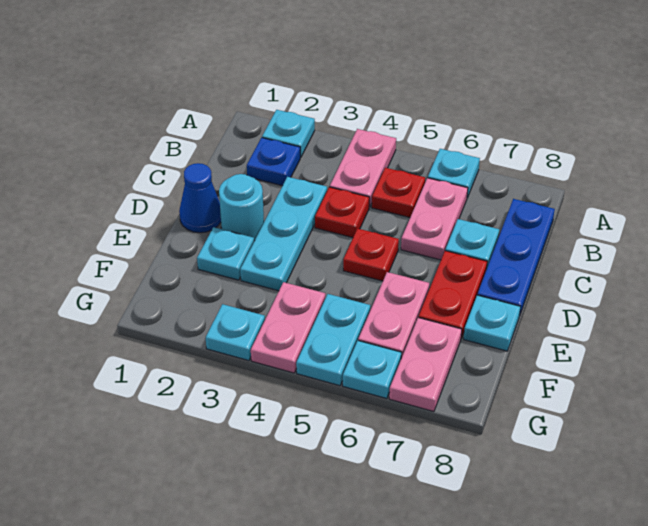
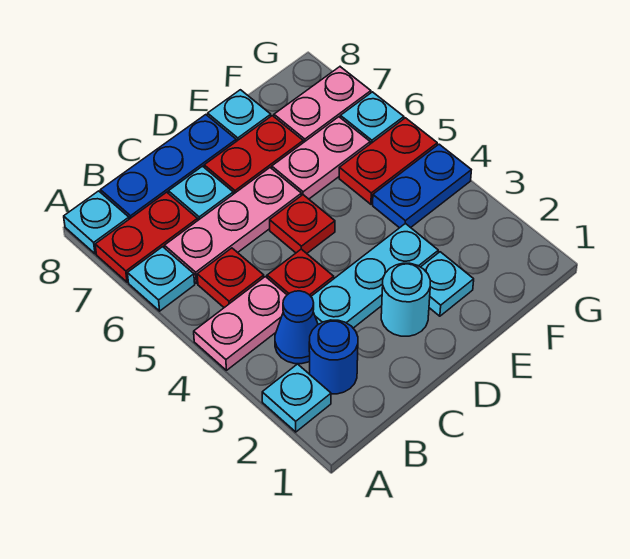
none -> red 1x2 plate [95,192,198,282]
blue 1x1 plate [247,138,300,186] -> blue 1x1 round brick [309,320,358,394]
pink 1x2 plate [401,178,468,260] -> pink 1x3 plate [165,168,301,283]
blue 1x1 cone [179,163,221,233] -> blue 1x1 cone moved to [275,291,318,364]
pink 1x2 plate [251,282,325,373] -> blue 1x2 plate [373,144,471,228]
cyan 1x2 plate [296,294,370,386] -> red 1x2 plate [339,118,437,204]
cyan 1x1 plate [206,304,265,361] -> cyan 1x1 plate moved to [64,191,129,254]

